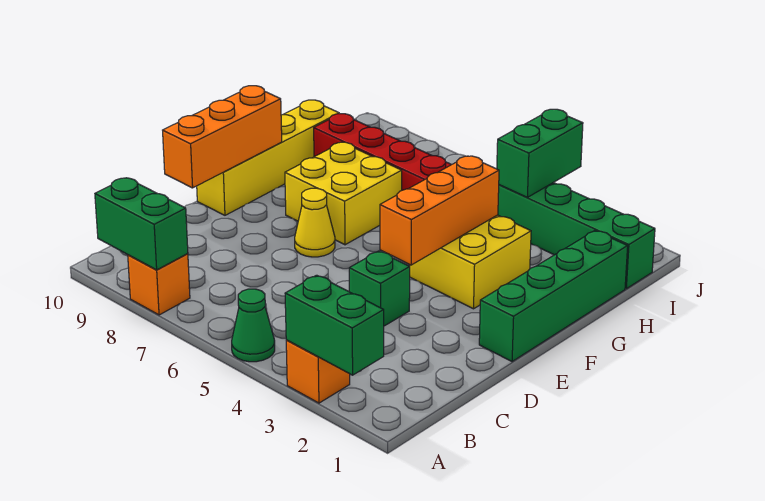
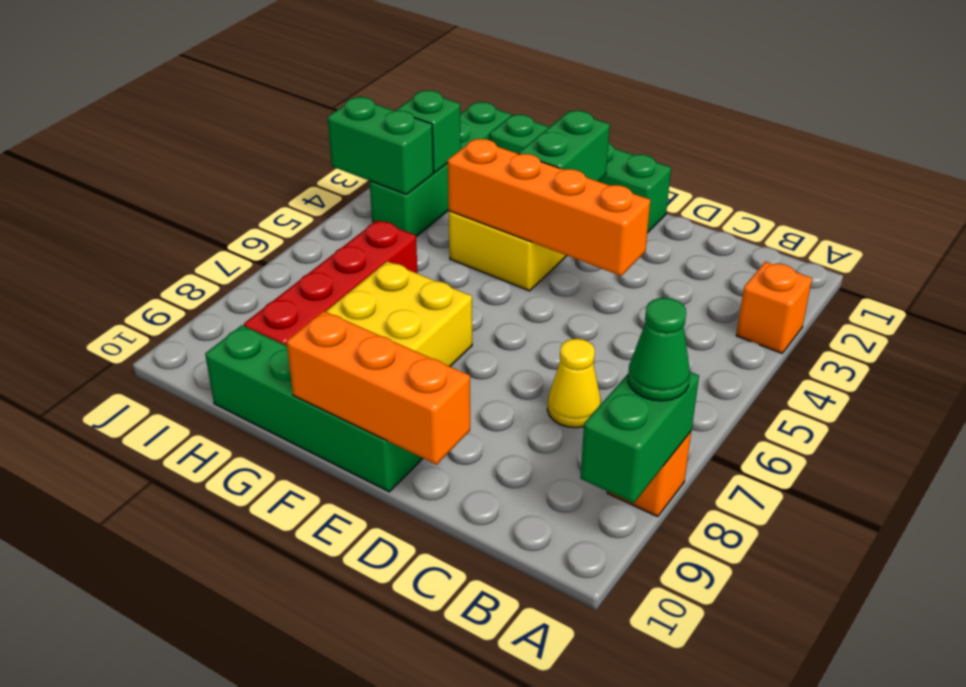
green 1x2 brick [285,275,384,375] -> green 1x2 brick moved to [518,111,610,181]
green 1x1 cone [232,289,275,362] -> green 1x1 cone moved to [628,298,690,401]
green 1x1 brick [349,251,410,326] -> green 1x1 brick moved to [396,91,461,173]
orange 1x3 brick [380,156,499,265] -> orange 1x4 brick [448,139,650,276]
yellow 1x1 cone [295,188,335,257] -> yellow 1x1 cone moved to [547,339,601,428]
yellow 1x4 brick [197,100,339,215] -> green 1x4 brick [205,325,423,492]

